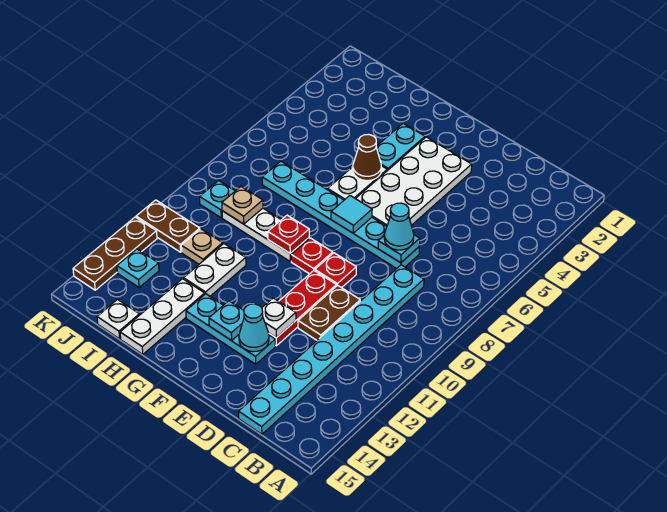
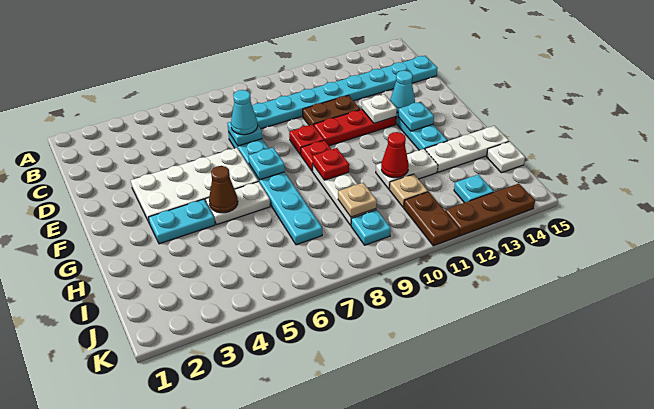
cyan 1x1 tile [331,196,372,233] -> cyan 1x1 plate [248,148,285,180]
none -> red 1x1 cone [381,132,409,178]

